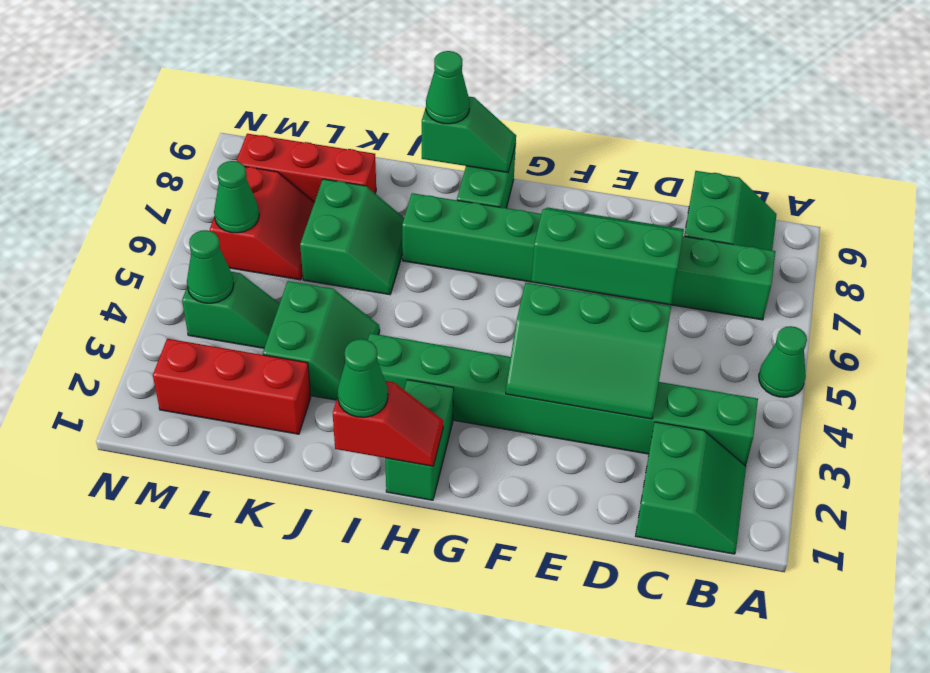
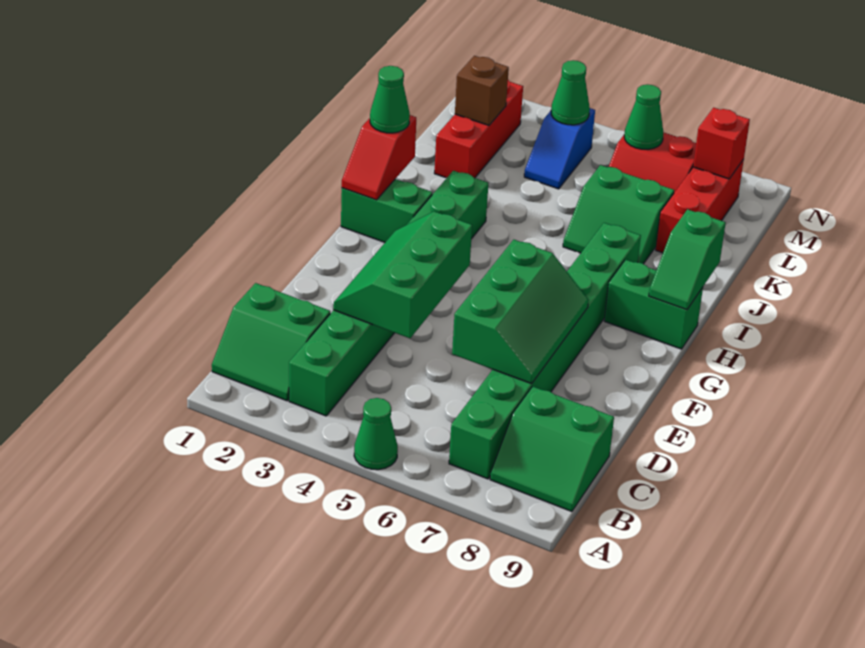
green 1x1 cone [426,51,469,124] -> none
green 2x2 slope [263,281,380,400] -> none
none -> brown 1x1 brick [455,56,509,125]
green 1x2 slope [182,272,280,348] -> blue 1x2 slope [524,108,595,189]
none -> red 1x1 brick [693,108,750,179]

